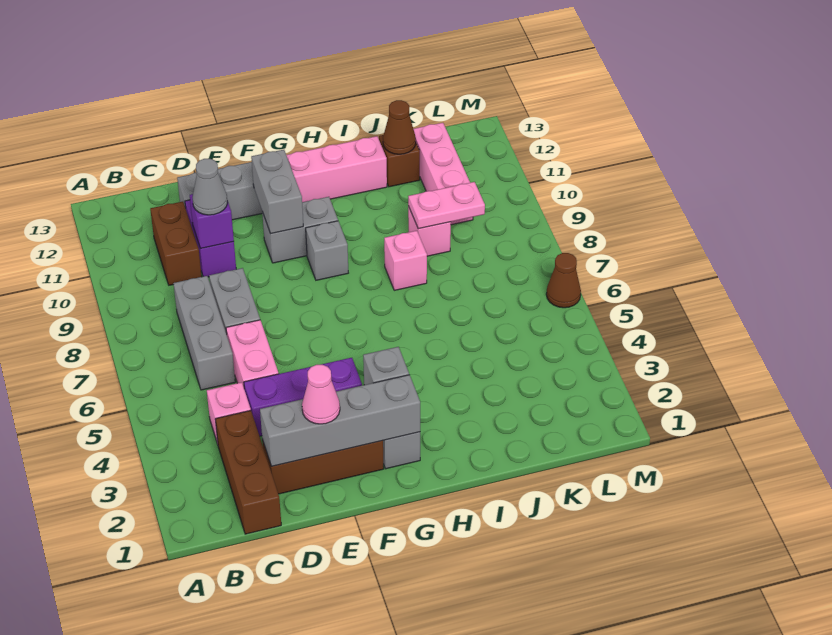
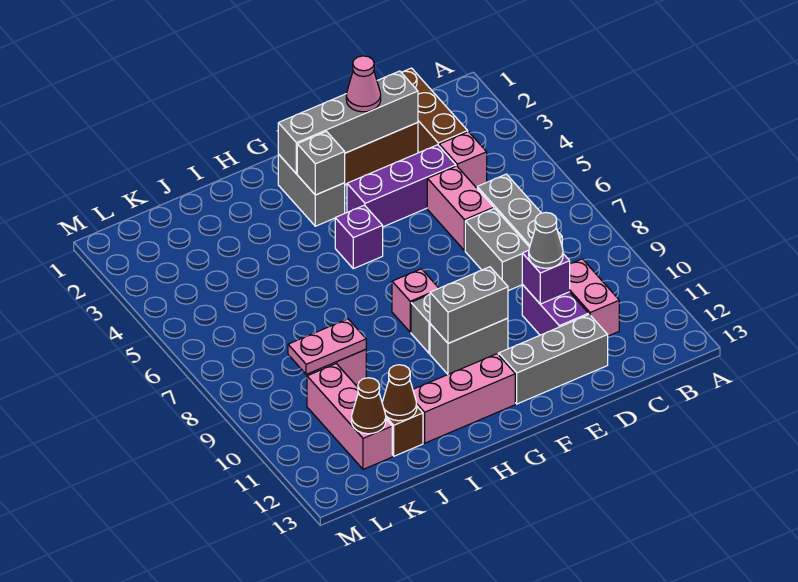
brown 1x2 brick [150,202,202,285] -> pink 1x2 brick [570,259,619,336]
grey 1x2 brick [251,150,303,234] -> grey 1x2 brick turned to [430,267,508,343]
none -> purple 1x1 brick [335,205,383,269]
pink 1x1 brick [384,231,427,290] -> pink 1x1 brick moved to [392,269,439,332]
brown 1x1 cone [546,253,581,308] -> brown 1x1 cone moved to [352,378,386,434]

